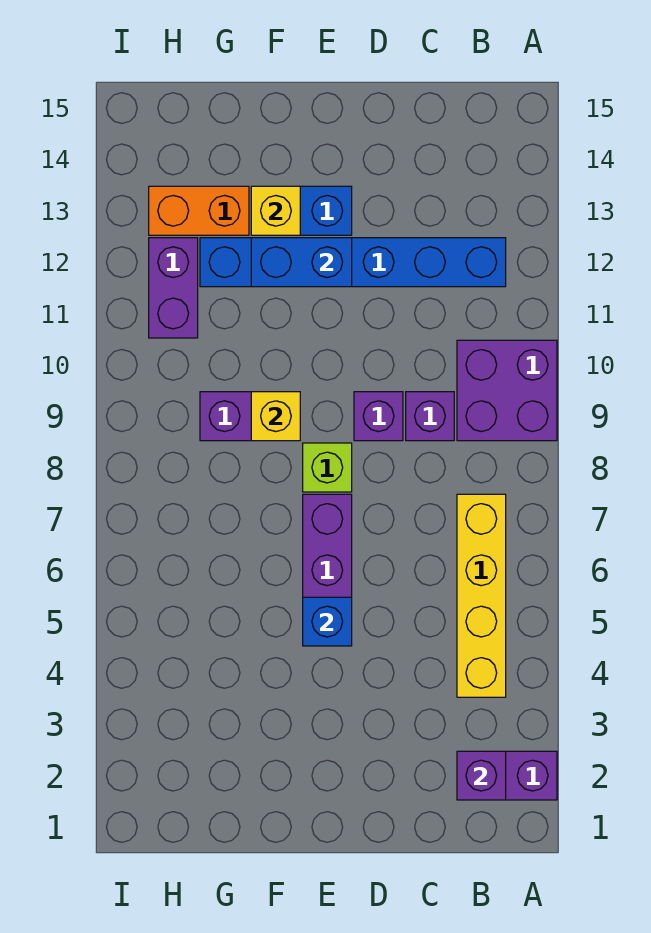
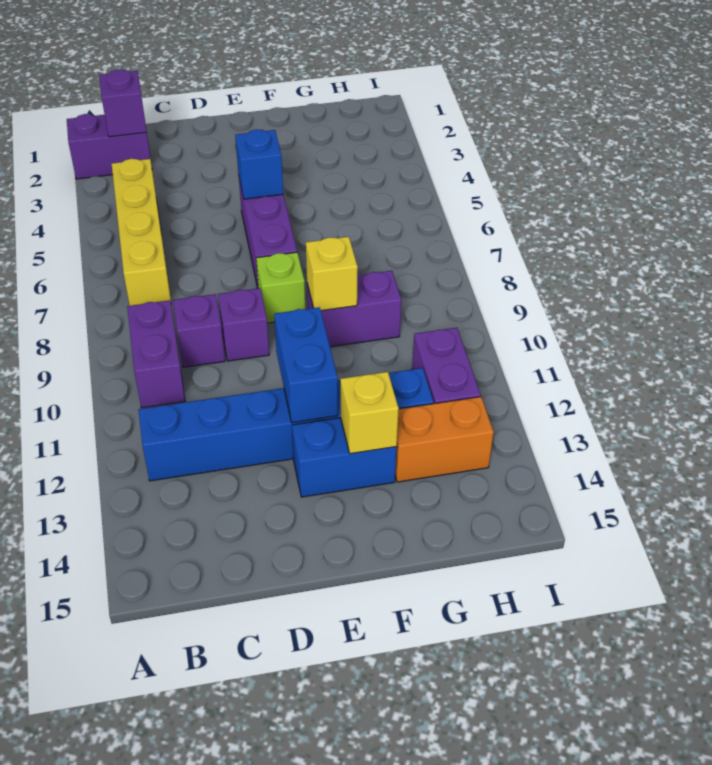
purple 2x2 brick [457,340,557,441] -> purple 1x2 brick [127,300,185,408]
blue 1x2 brick [251,238,352,287] -> blue 1x2 brick turned to [274,307,338,423]

